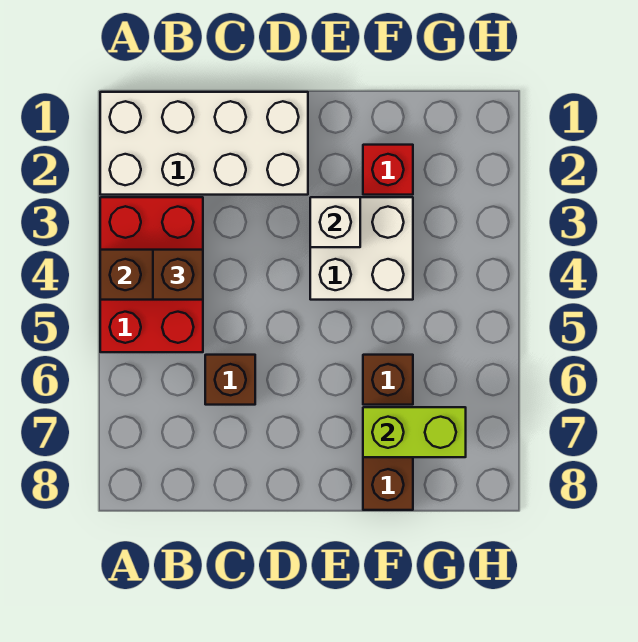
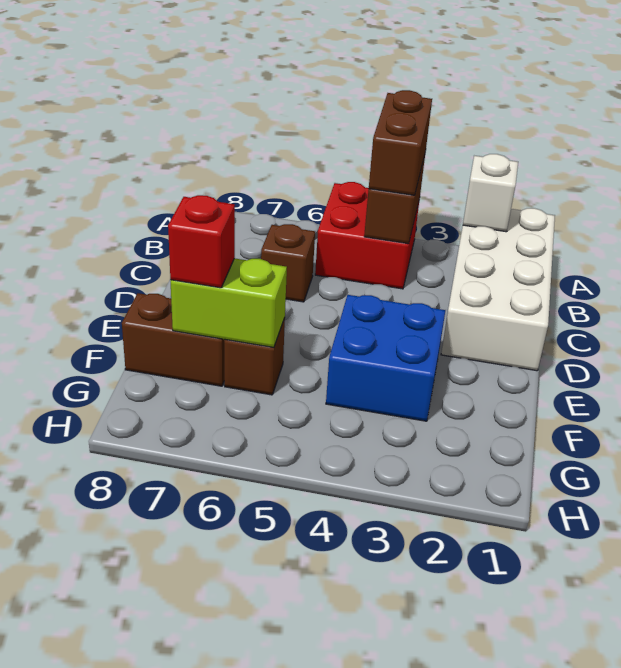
red 2x3 brick [100,197,203,352] -> red 2x2 brick [315,182,420,289]
brown 1x1 brick [153,250,203,300] -> brown 1x2 brick [369,90,432,195]
white 2x2 brick [310,197,413,300] -> blue 2x2 brick [326,295,445,421]
white 1x1 brick [310,197,360,247] -> white 1x1 brick moved to [463,154,518,232]
red 1x1 brick [363,145,413,195] -> red 1x1 brick moved to [168,195,235,288]
lime 1x2 brick [363,407,466,457] -> lime 1x2 brick turned to [170,258,287,347]

